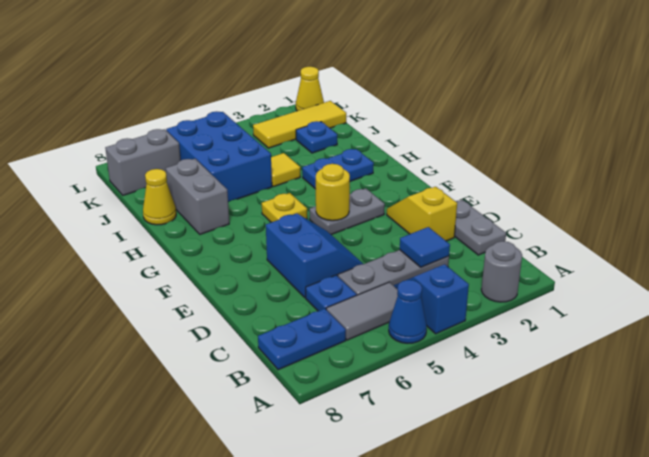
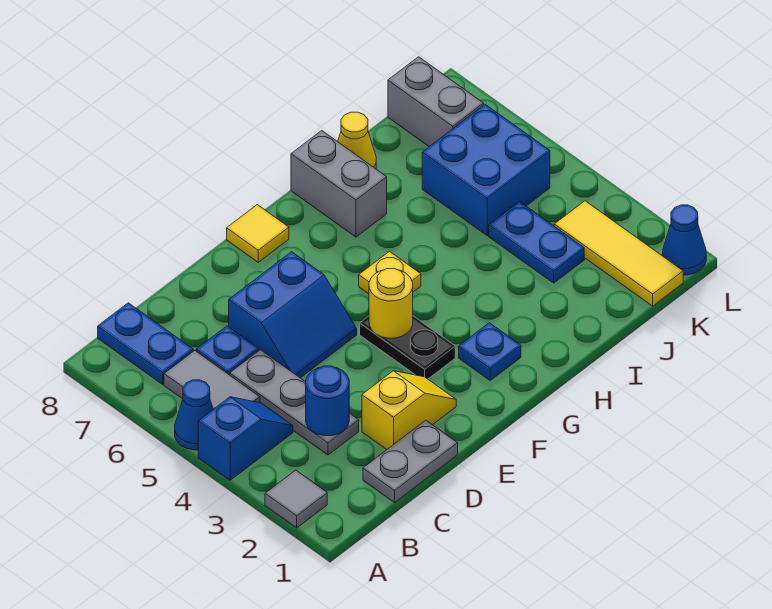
grey 1x1 round brick [481,241,522,302] -> grey 1x1 tile [265,470,327,528]
blue 1x1 tile [400,227,450,267] -> blue 1x1 round brick [306,366,349,436]
grey 1x2 plate [310,188,385,235] -> black 1x2 plate [360,316,455,379]
blue 1x2 plate [302,149,374,189] -> blue 1x2 plate moved to [489,202,584,283]
grey 1x2 brick [166,159,229,234] -> grey 1x2 brick turned to [291,131,387,237]
yellow 1x1 tile [271,153,300,187] -> yellow 1x1 tile moved to [227,205,289,262]
blue 2x3 brick [166,111,272,202] -> blue 2x2 brick [422,104,550,235]
blue 1x1 plate [296,121,337,153] -> blue 1x1 plate moved to [459,323,521,380]
yellow 1x1 cone [296,67,324,111] -> blue 1x1 cone [663,205,706,275]

